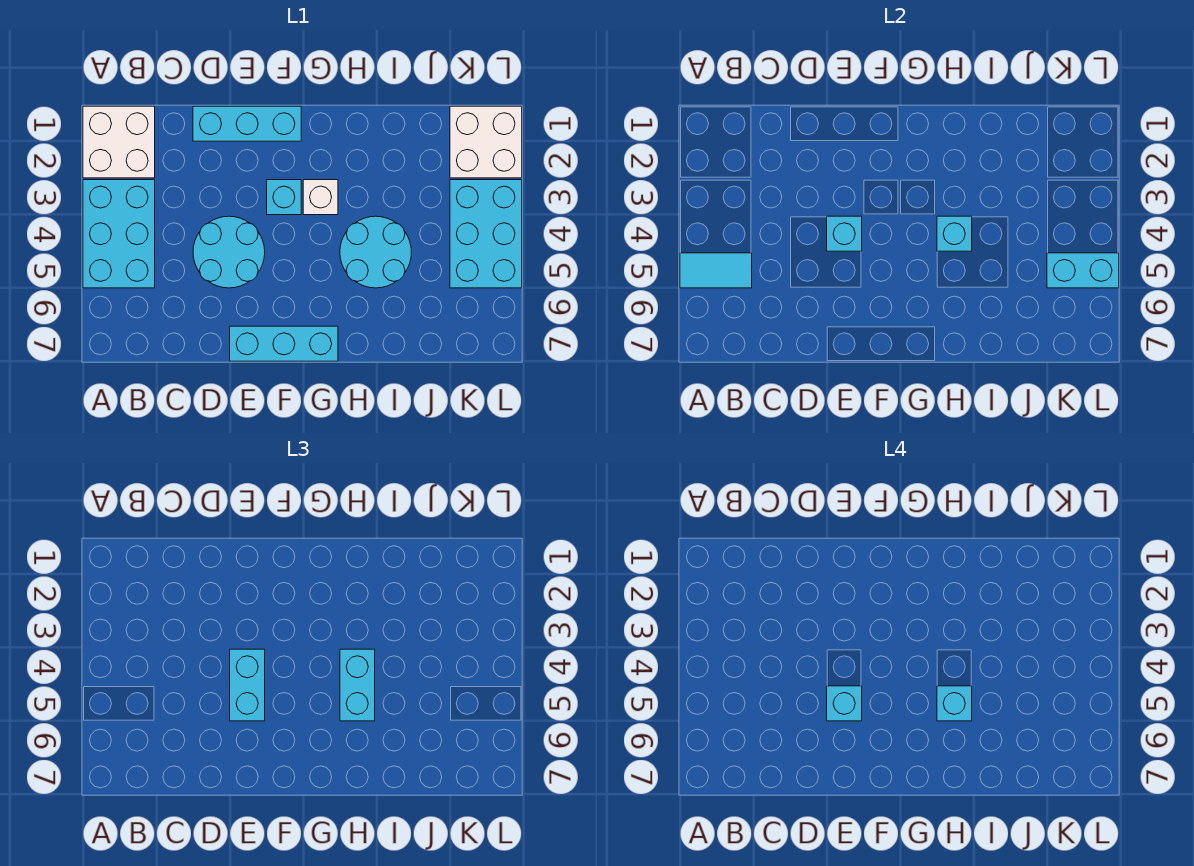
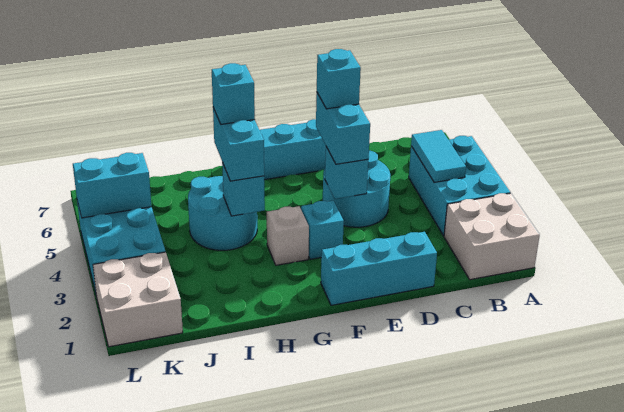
cyan 1x2 tile [680,253,752,288] -> cyan 1x2 tile turned to [411,130,466,182]

